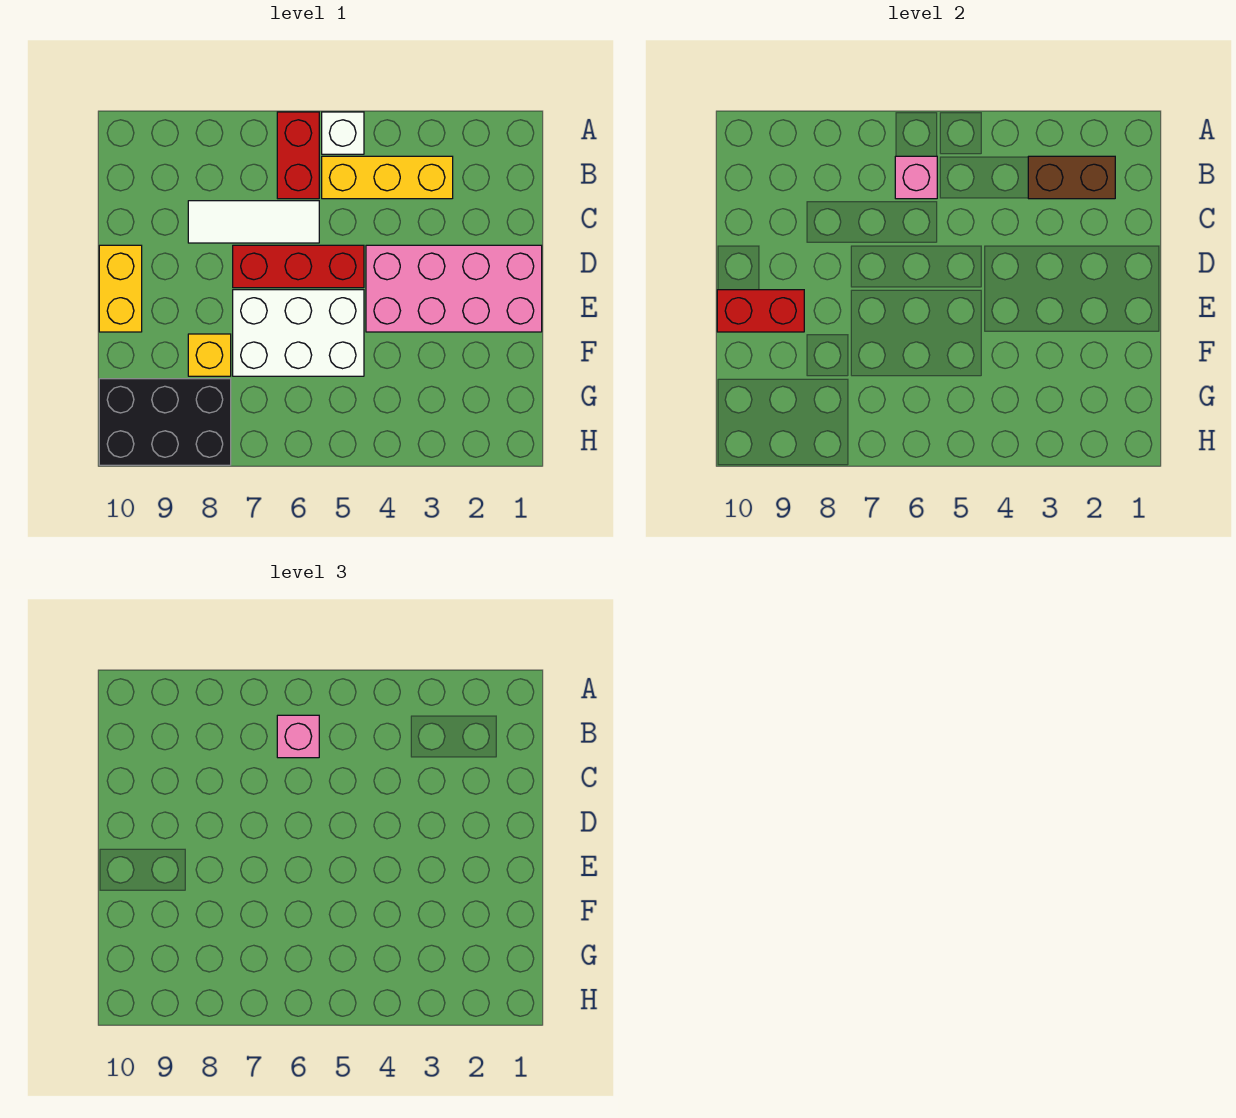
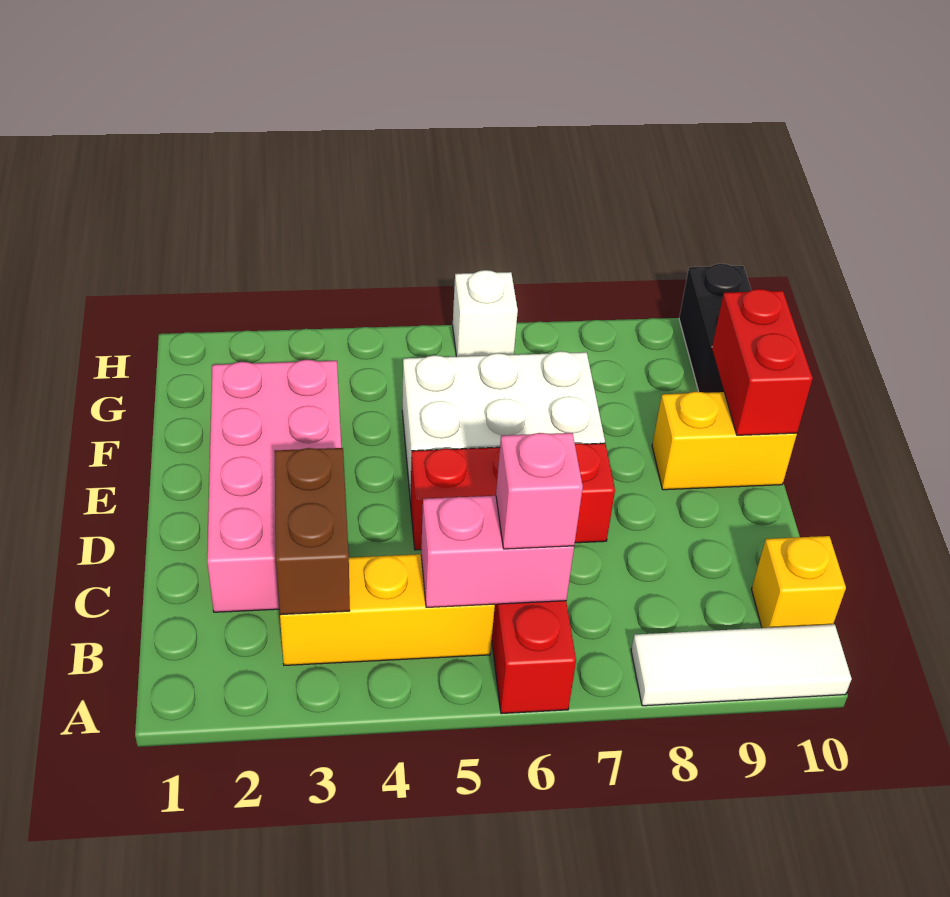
white 1x1 brick [322,112,364,154] -> white 1x1 brick moved to [453,270,518,357]
brown 1x2 brick [1028,156,1115,199] -> brown 1x2 brick turned to [274,448,350,615]
pink 1x1 brick [895,156,937,199] -> pink 1x2 brick [421,496,574,607]
white 1x3 tile [188,201,319,243] -> white 1x3 tile moved to [631,624,852,706]
pink 2x4 brick [366,245,542,332] -> pink 2x4 brick turned to [207,360,341,612]
yellow 1x2 brick [99,245,142,332] -> yellow 1x2 brick turned to [652,392,797,490]
red 1x2 brick [717,290,804,332] -> red 1x2 brick turned to [712,289,813,435]
yellow 1x1 brick [188,334,231,376] -> yellow 1x1 brick moved to [752,536,846,628]
black 2x3 brick [99,379,231,465] -> black 1x2 brick [679,264,751,393]

